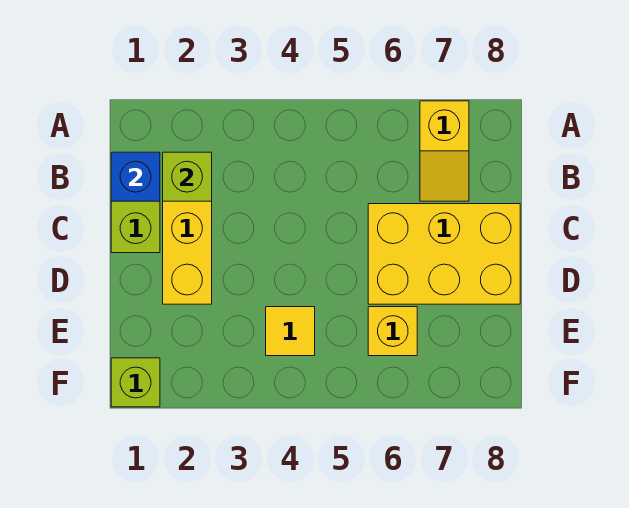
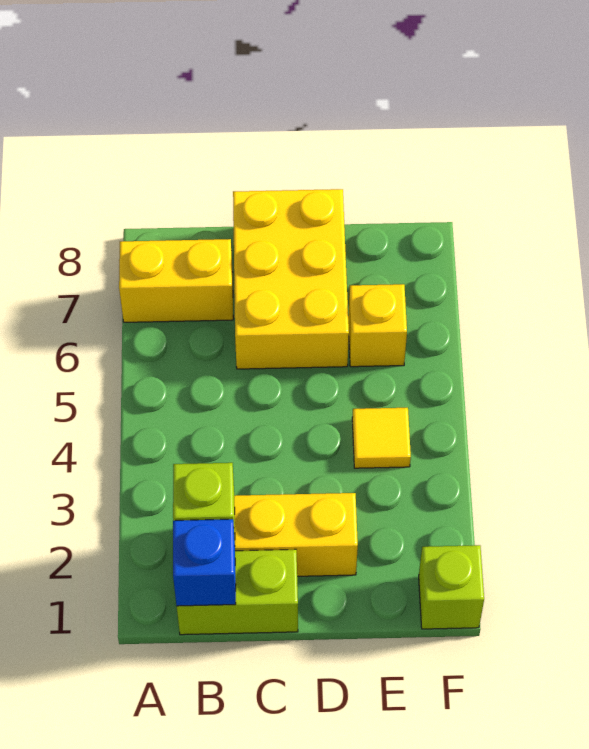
yellow 1x2 slope [420,101,469,201] -> yellow 1x2 brick [119,239,233,322]

